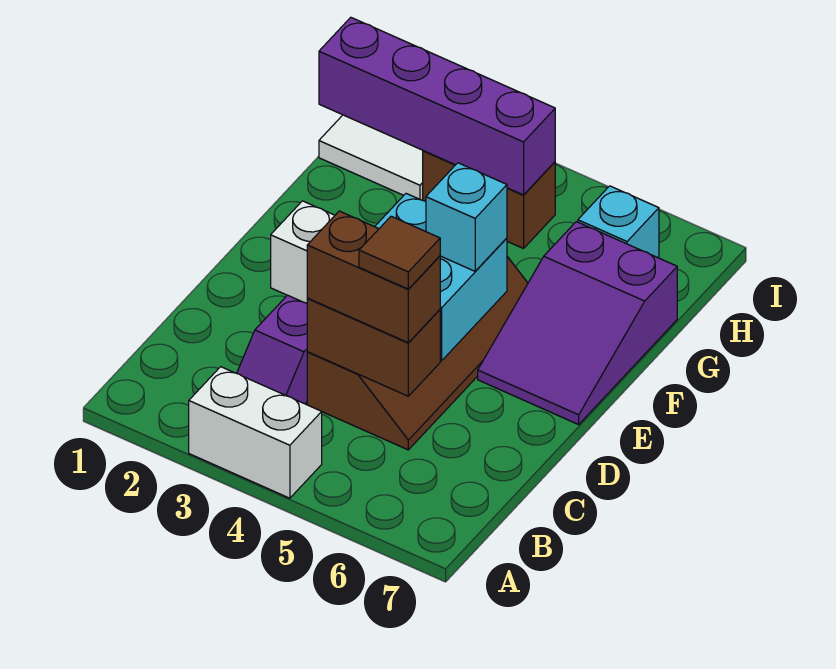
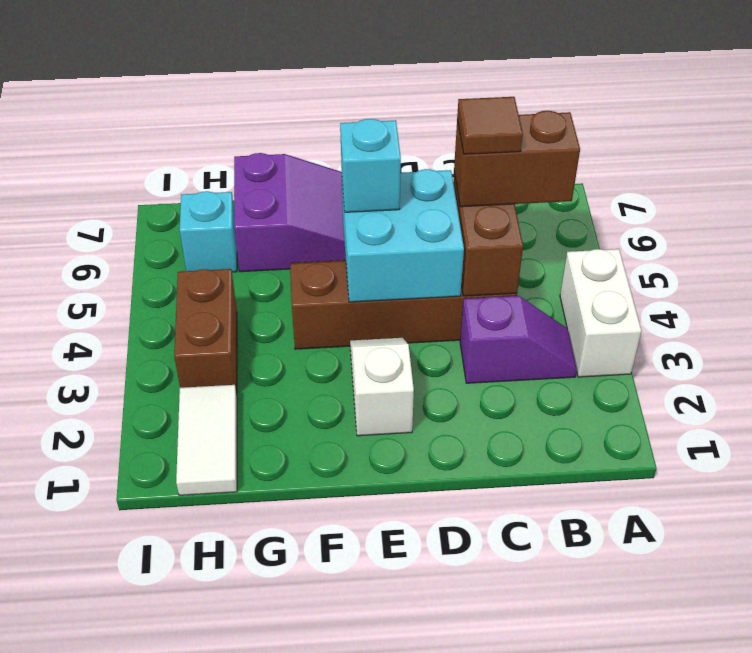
brown 1x2 brick [307,211,440,343] -> brown 1x2 brick turned to [454,111,580,207]
purple 1x4 brick [319,17,555,195] -> none

